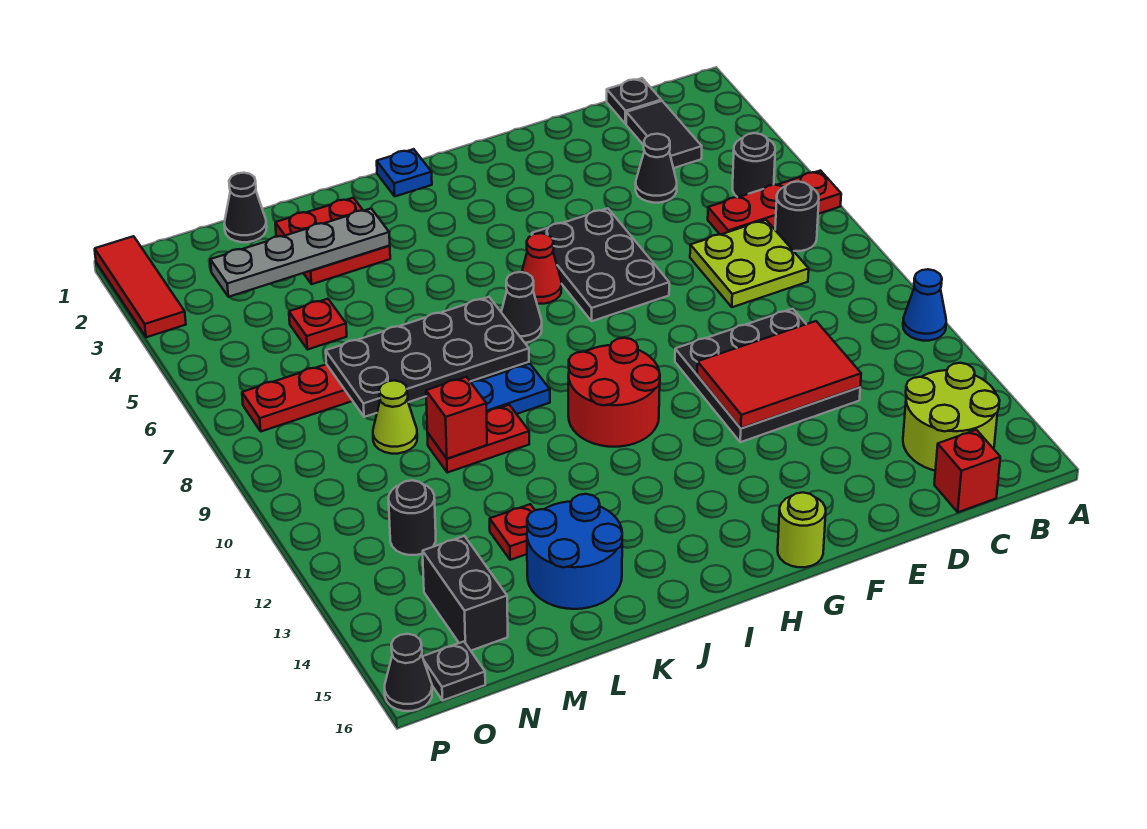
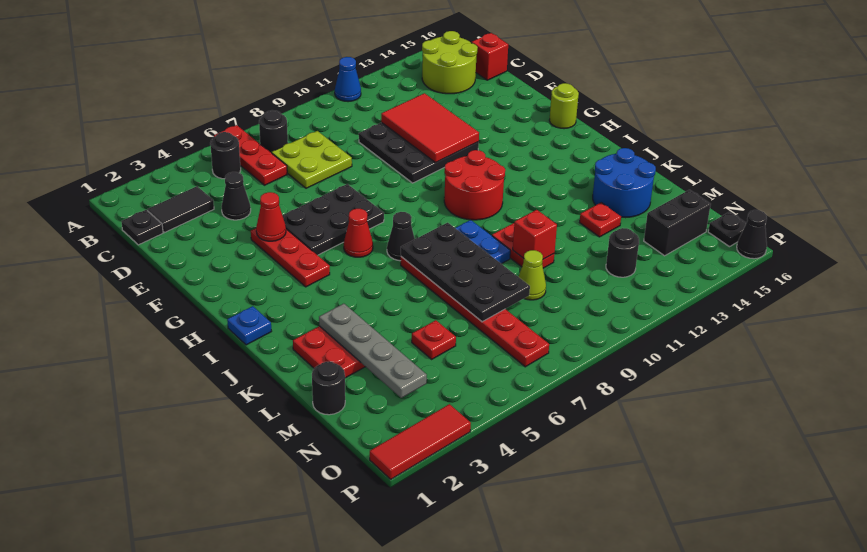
none -> red 1x3 plate [251,228,330,287]
none -> red 1x1 cone [256,192,286,241]
black 1x1 cone [224,173,267,242] -> black 1x1 round brick [312,362,345,415]

